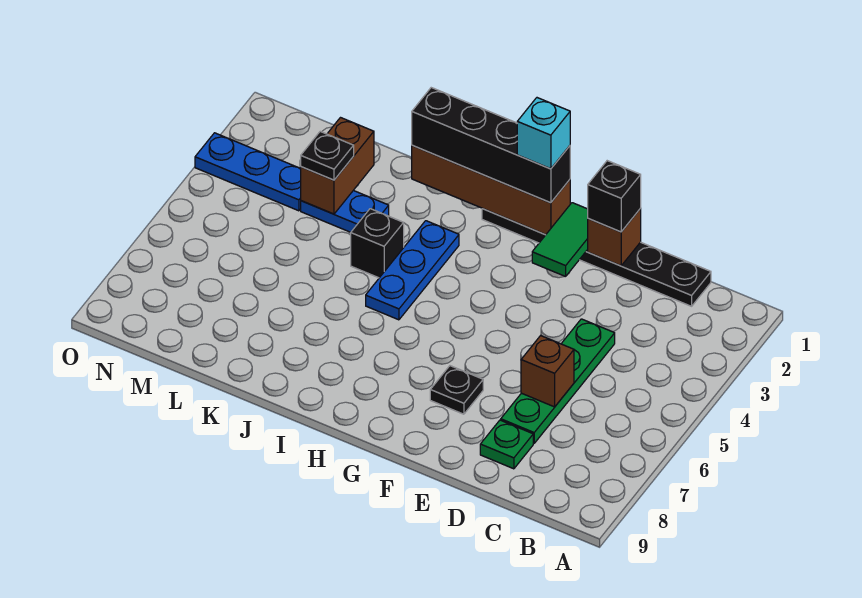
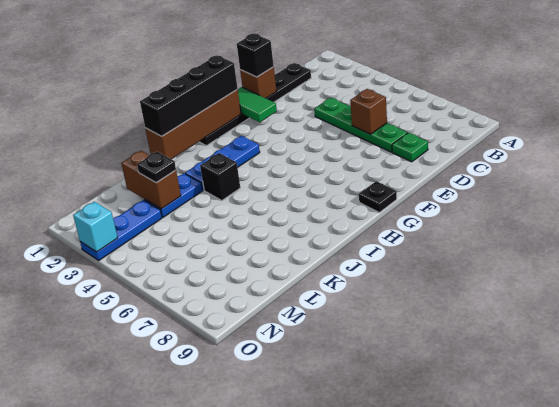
black 1x1 plate [430,366,483,414] -> black 1x1 plate moved to [359,181,397,212]
cyan 1x1 brick [517,98,570,169] -> cyan 1x1 brick moved to [73,202,118,252]
blue 1x3 plate [366,221,459,320] -> blue 1x3 plate turned to [185,136,260,190]

